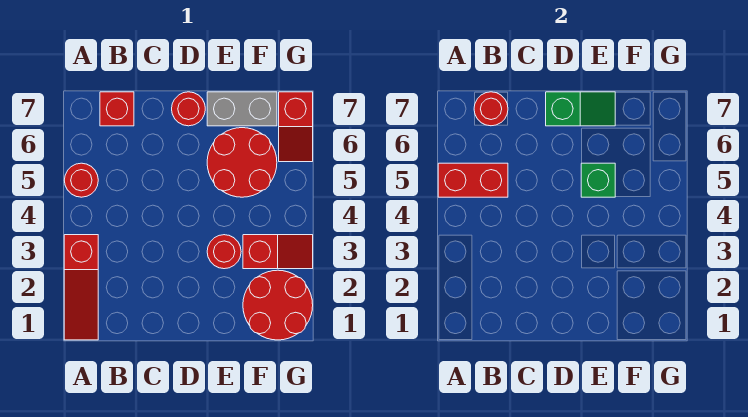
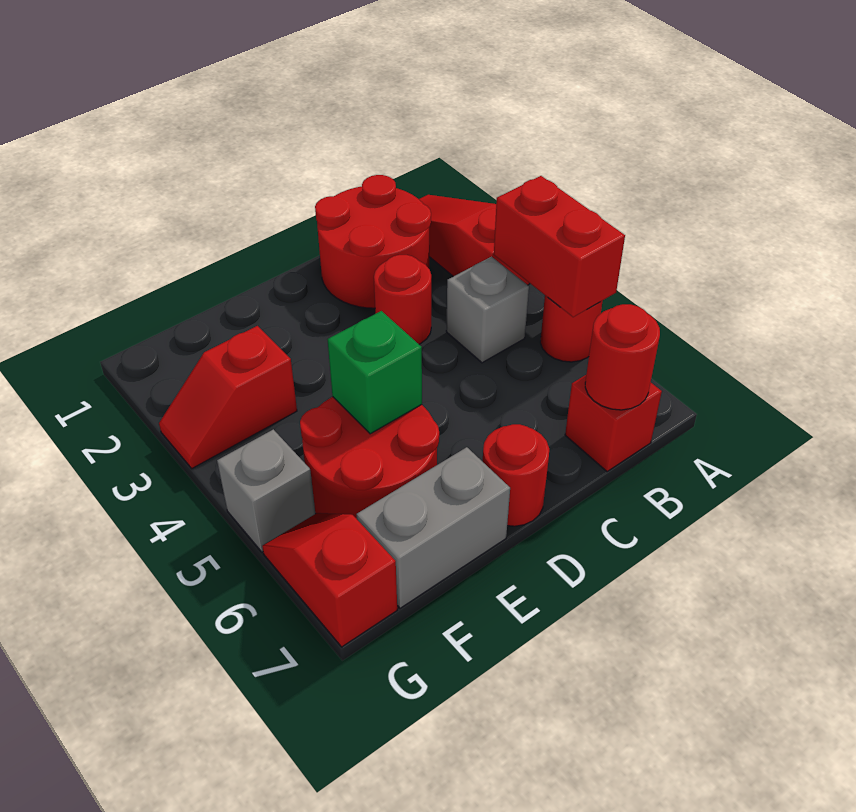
red 1x2 brick [438,163,508,197] -> red 1x2 brick turned to [494,176,625,317]
none -> grey 1x1 brick [446,257,529,363]
green 1x2 slope [546,92,615,126] -> none
red 1x1 round brick [207,235,241,269] -> red 1x1 round brick moved to [374,255,431,344]
red 2x2 round brick [243,270,313,340] -> red 2x2 round brick moved to [315,175,431,308]
none -> grey 1x1 brick [217,429,315,552]

